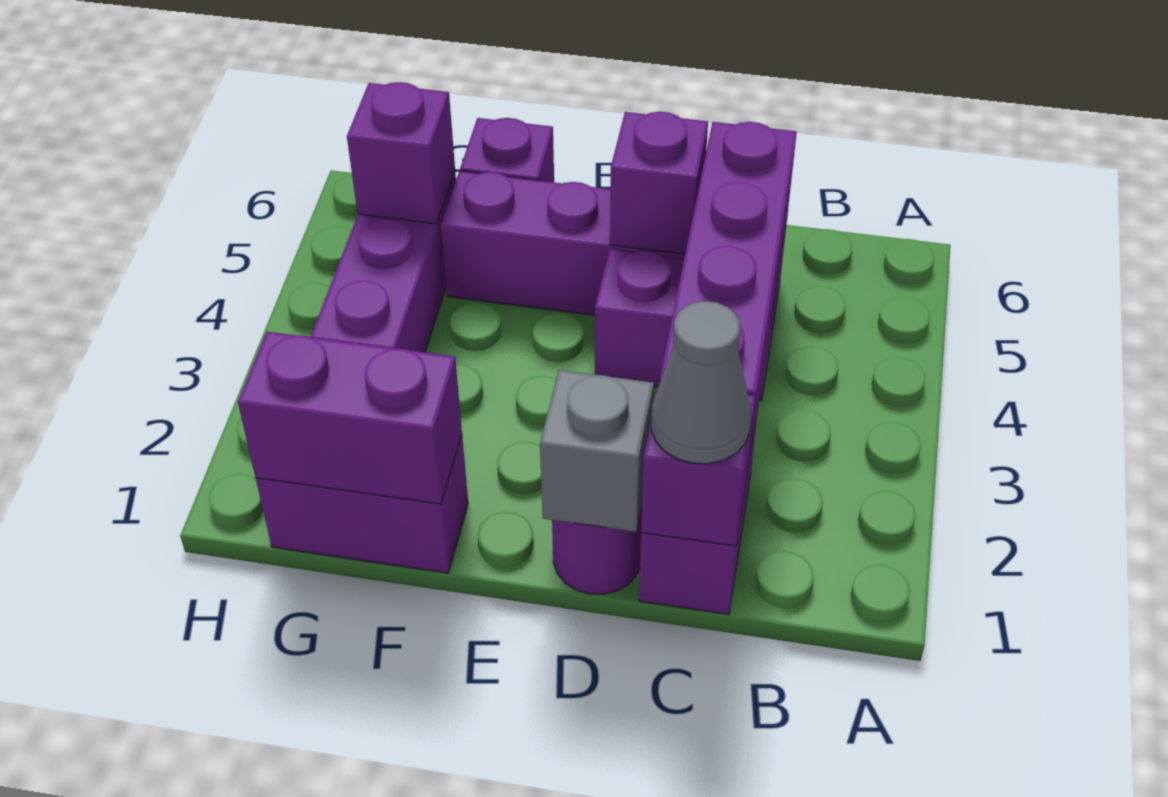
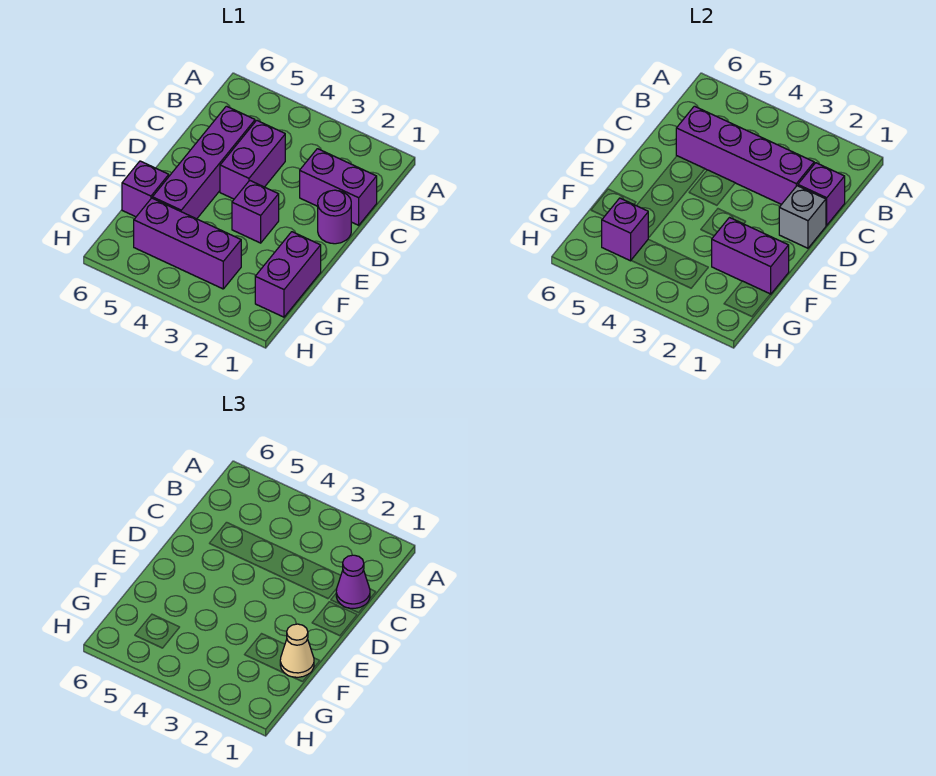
grey 1x1 cone [651,301,751,464] -> purple 1x1 cone [336,555,370,608]
purple 1x1 brick [610,112,708,254] -> purple 1x1 brick moved to [232,180,279,243]
purple 1x2 brick [238,332,462,504] -> purple 1x2 brick turned to [712,218,789,294]
none -> tan 1x1 cone [280,624,314,677]

